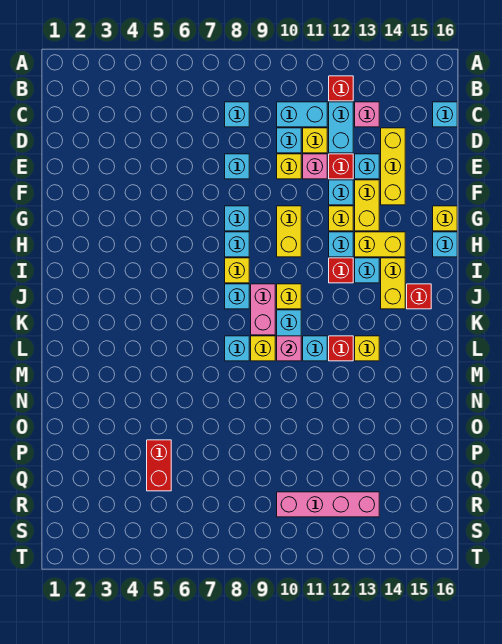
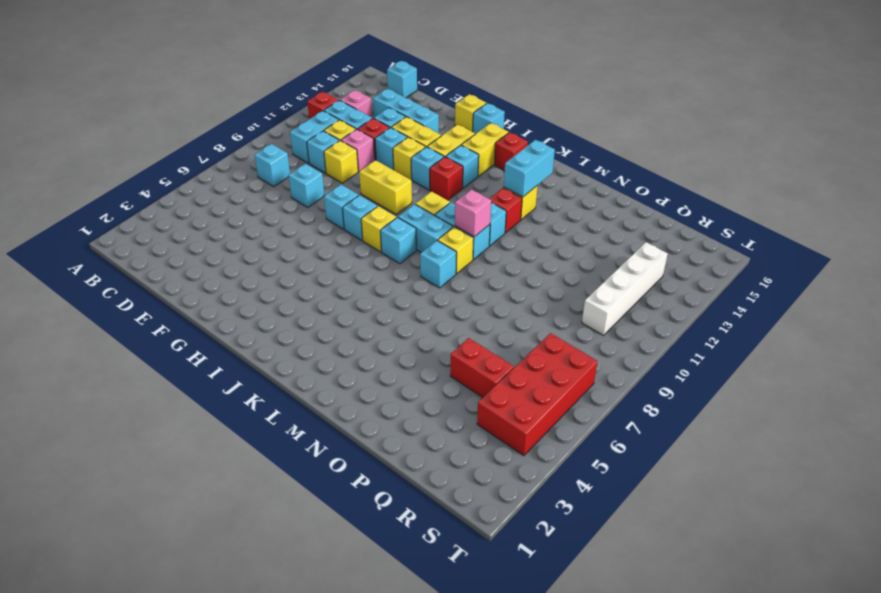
yellow 1x3 brick [381,128,405,205] -> cyan 1x3 brick [373,88,439,133]
yellow 1x2 brick [381,258,405,309] -> yellow 1x2 brick turned to [461,123,509,176]
pink 1x2 brick [251,284,275,335] -> cyan 1x2 brick [398,204,453,253]
none -> cyan 1x2 brick [504,140,555,197]
none -> red 2x4 brick [477,333,598,456]
pink 1x4 brick [277,492,379,517] -> white 1x4 brick [582,242,668,335]

